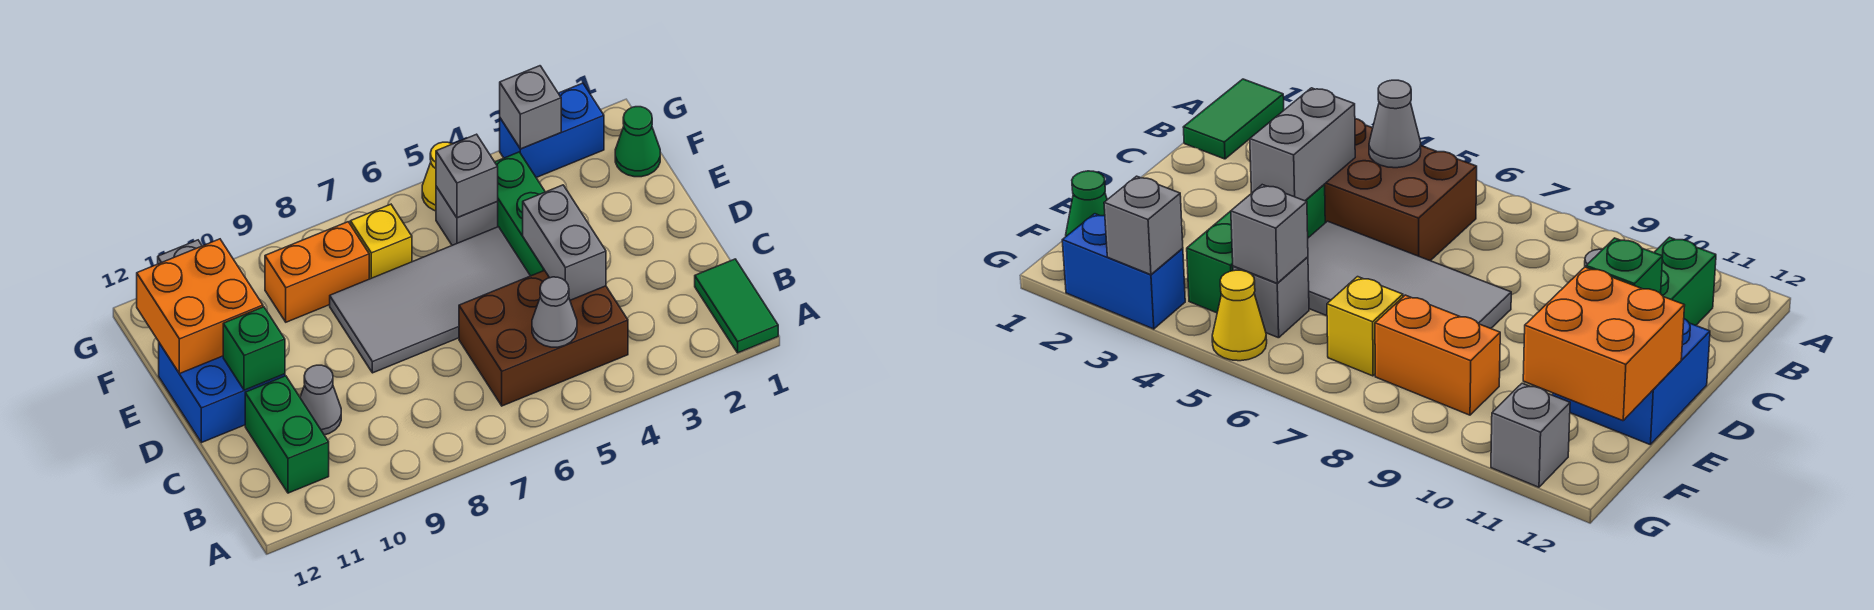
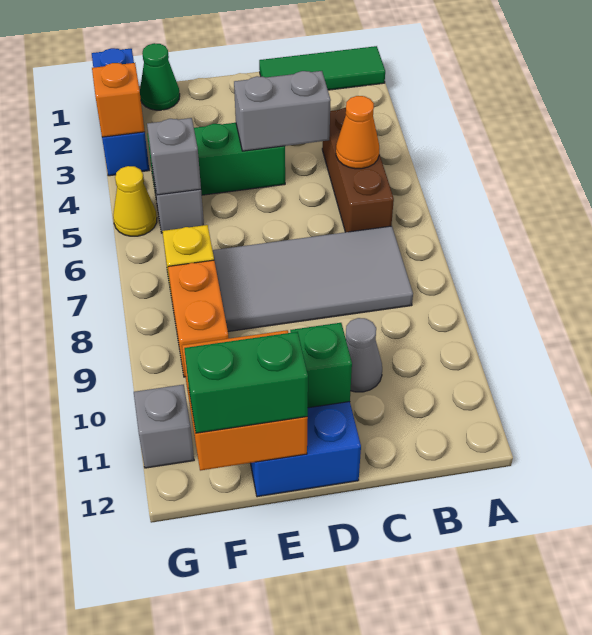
green 1x2 tile [695,259,778,353] -> green 1x3 tile [259,46,385,90]
brown 2x3 brick [459,270,628,406] -> brown 1x3 brick [322,107,394,232]
grey 1x1 cone [532,277,577,347] -> orange 1x1 cone [336,96,379,169]
green 1x2 brick [245,376,329,493] -> green 1x2 brick moved to [184,332,308,433]
grey 2x4 tile [330,227,530,373] -> grey 2x4 tile turned to [213,226,413,331]
blue 1x2 brick [500,83,604,178] -> blue 1x3 brick [92,48,149,176]
grey 1x1 brick [500,66,561,149] -> orange 1x1 brick [92,63,145,137]

